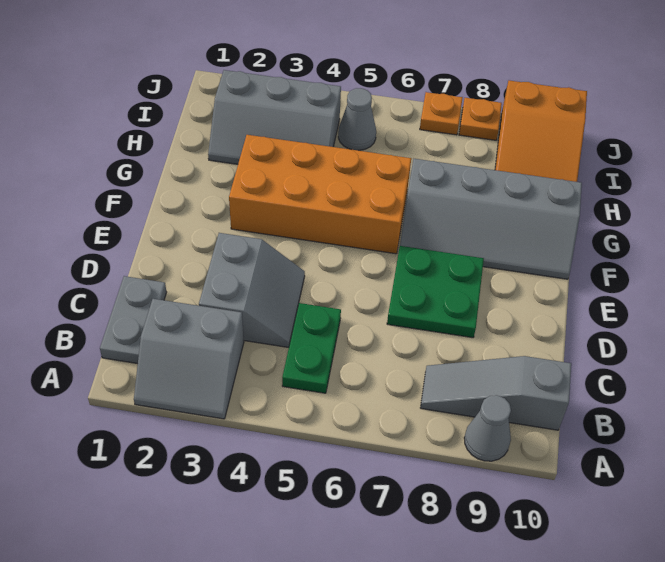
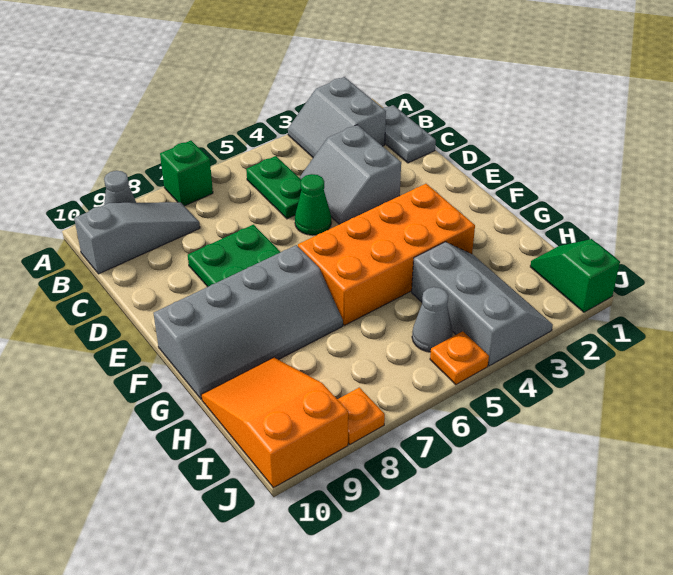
grey 2x2 slope [134,299,244,419] -> grey 2x2 slope turned to [288,77,386,158]
none -> green 1x1 brick [160,141,213,206]
none -> green 1x1 cone [295,174,331,235]
grey 2x4 slope [400,159,582,279] -> grey 2x4 slope turned to [154,245,343,399]
grey 2x3 slope [208,70,341,164] -> grey 2x3 slope turned to [412,242,553,366]
none -> green 1x2 slope [530,239,620,312]
orange 1x1 plate [420,92,463,135] -> orange 1x1 plate moved to [430,331,489,385]

